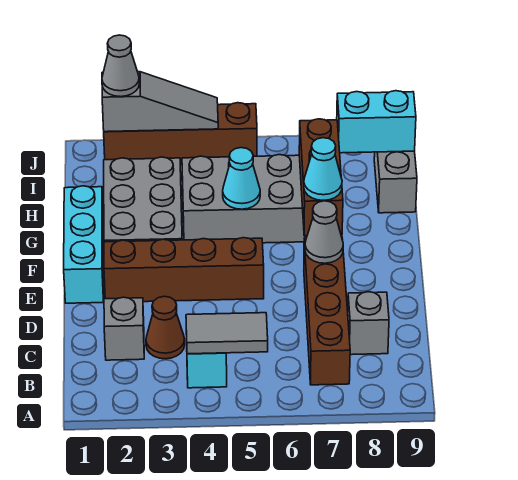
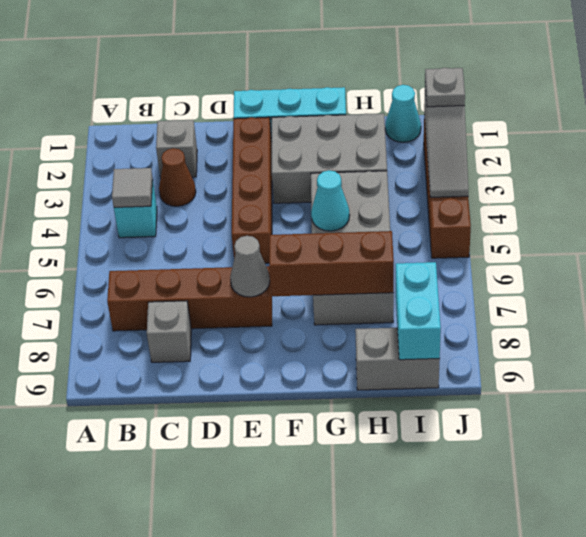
grey 1x2 tile [186,313,268,354] -> grey 1x1 tile [112,168,153,207]
cyan 1x1 cone [304,138,342,200] -> cyan 1x1 cone moved to [385,85,421,142]
grey 1x1 cone [102,35,139,97] -> grey 1x1 plate [425,68,465,107]

